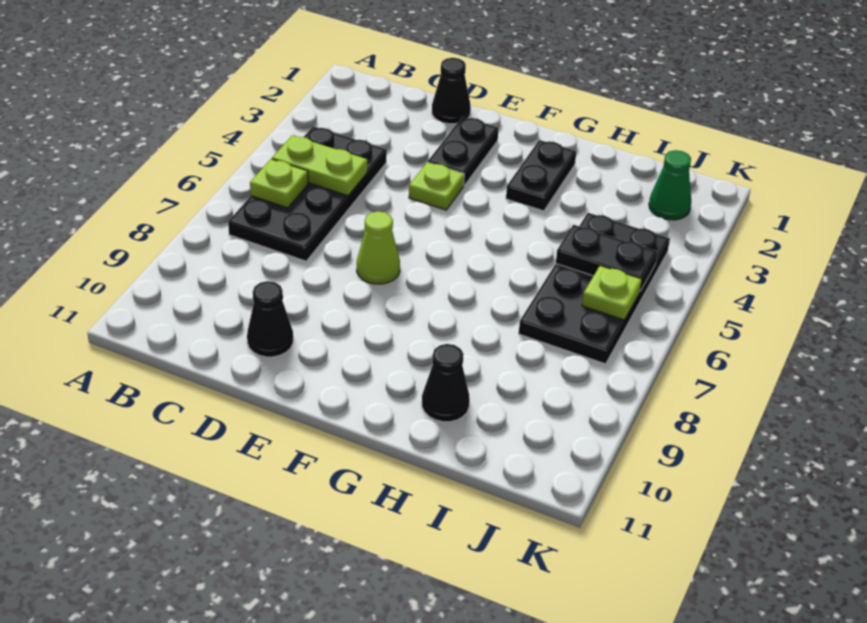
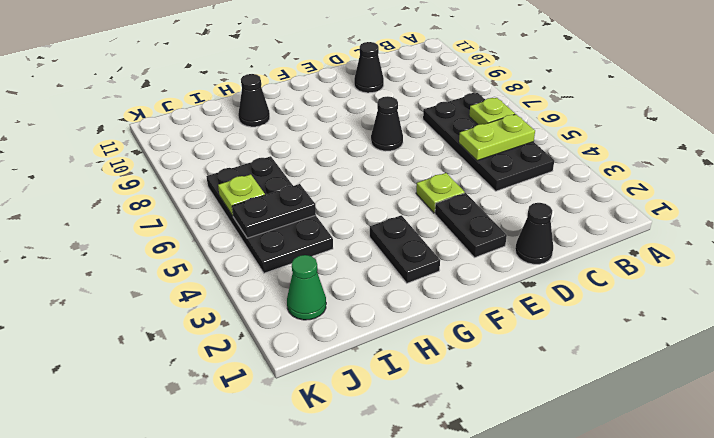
lime 1x1 cone [357,211,400,284] -> black 1x1 cone [371,96,403,151]

